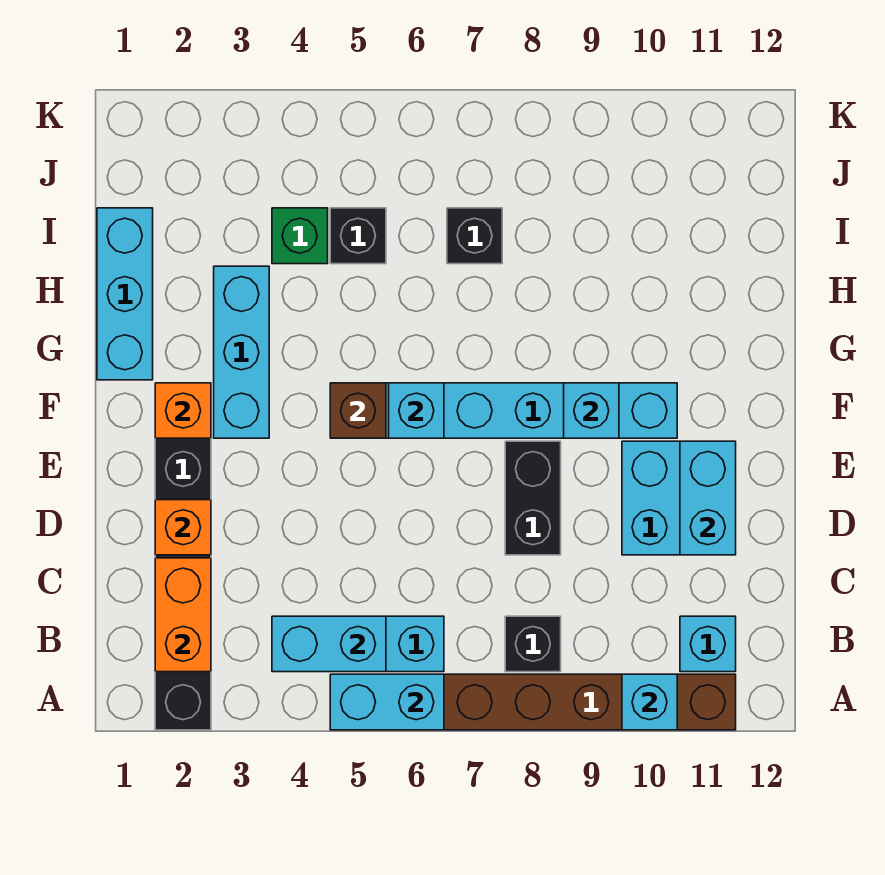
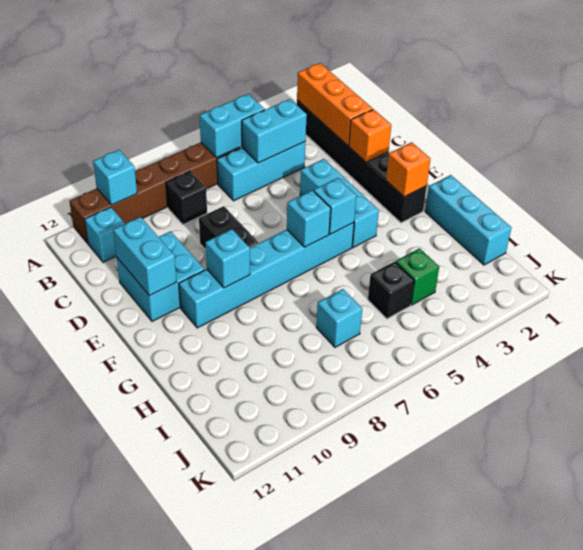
orange 1x2 brick [155,558,211,672] -> orange 1x3 brick [297,63,373,146]
cyan 1x3 brick [214,266,269,438] -> cyan 1x3 brick moved to [300,159,379,247]
brown 1x1 brick [330,383,386,438] -> cyan 1x1 brick [314,178,356,234]
black 1x1 brick [447,208,502,264] -> cyan 1x1 brick [316,289,362,347]

